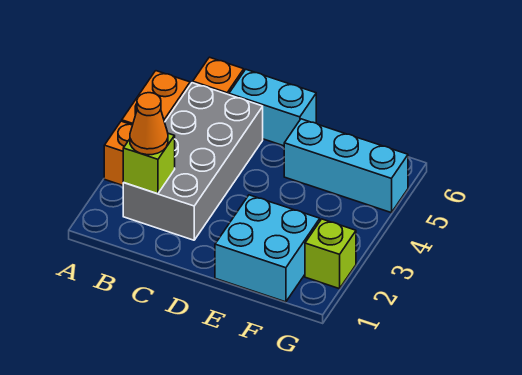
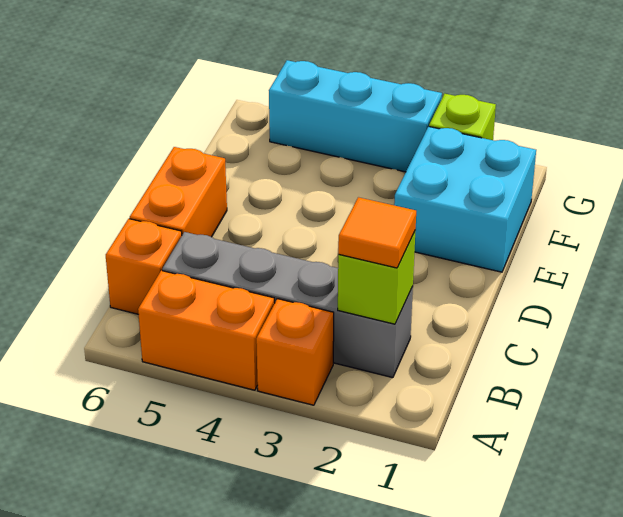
grey 2x4 brick [123,83,263,240] -> grey 1x4 brick [162,232,413,378]
orange 1x1 cone [130,93,168,155] -> orange 1x1 tile [338,197,416,268]
cyan 1x2 brick [229,69,316,146] -> orange 1x2 brick [130,147,227,237]
cyan 1x3 brick [284,119,408,213] -> cyan 1x3 brick turned to [269,60,442,172]

